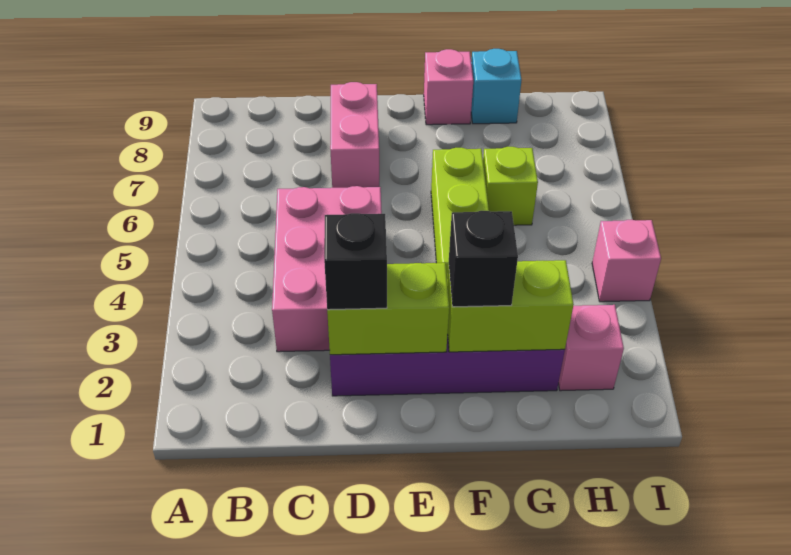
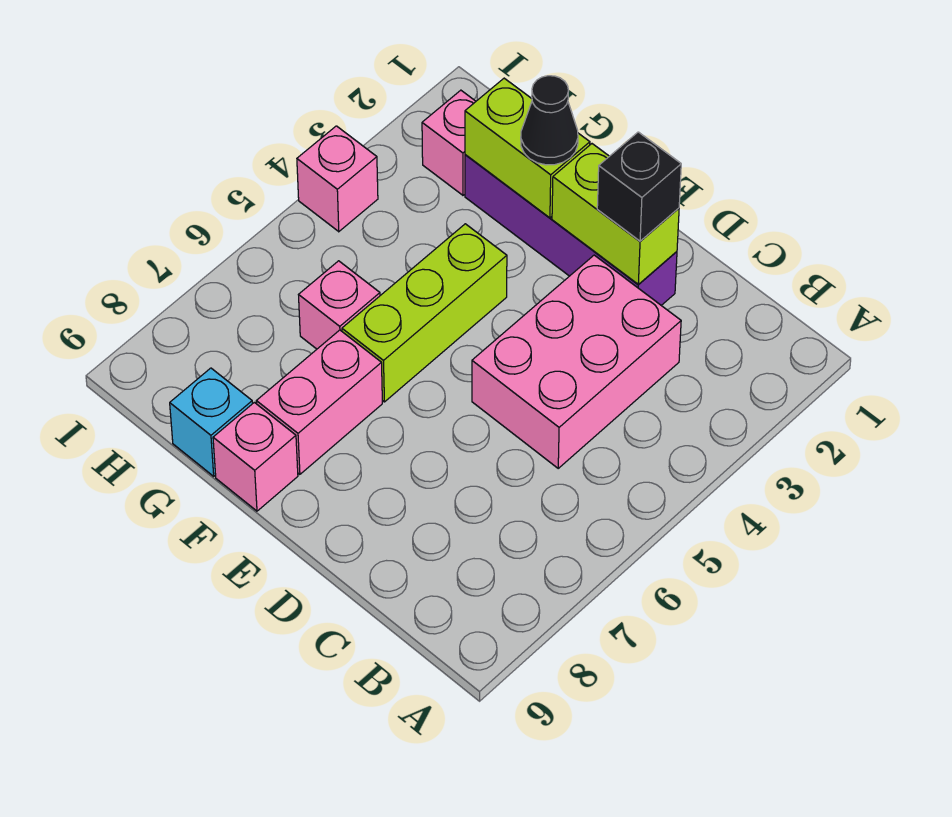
pink 1x2 brick [330,82,379,188] -> pink 1x2 brick moved to [256,330,382,474]
black 1x1 brick [449,211,518,307] -> black 1x1 cone [521,76,578,165]
lime 1x1 brick [483,147,538,225] -> pink 1x1 brick [299,261,380,349]

